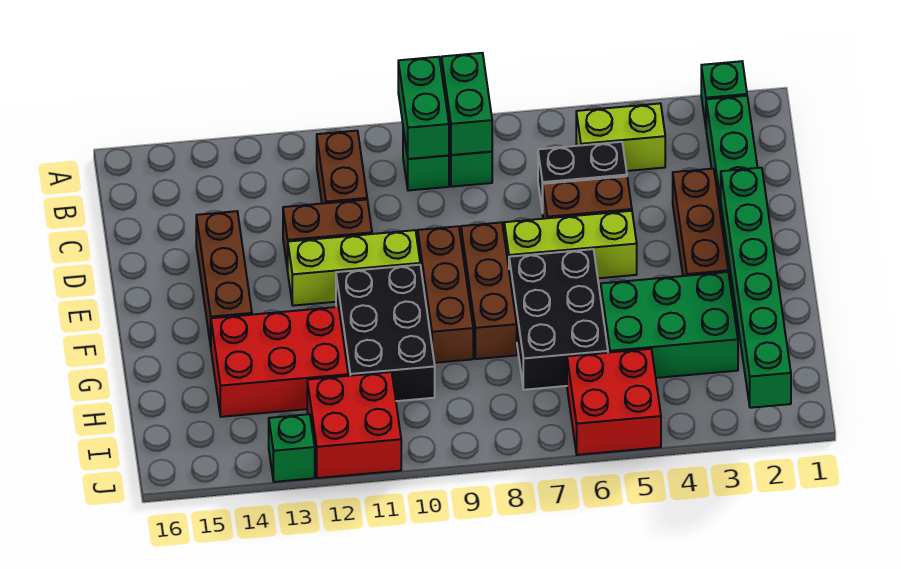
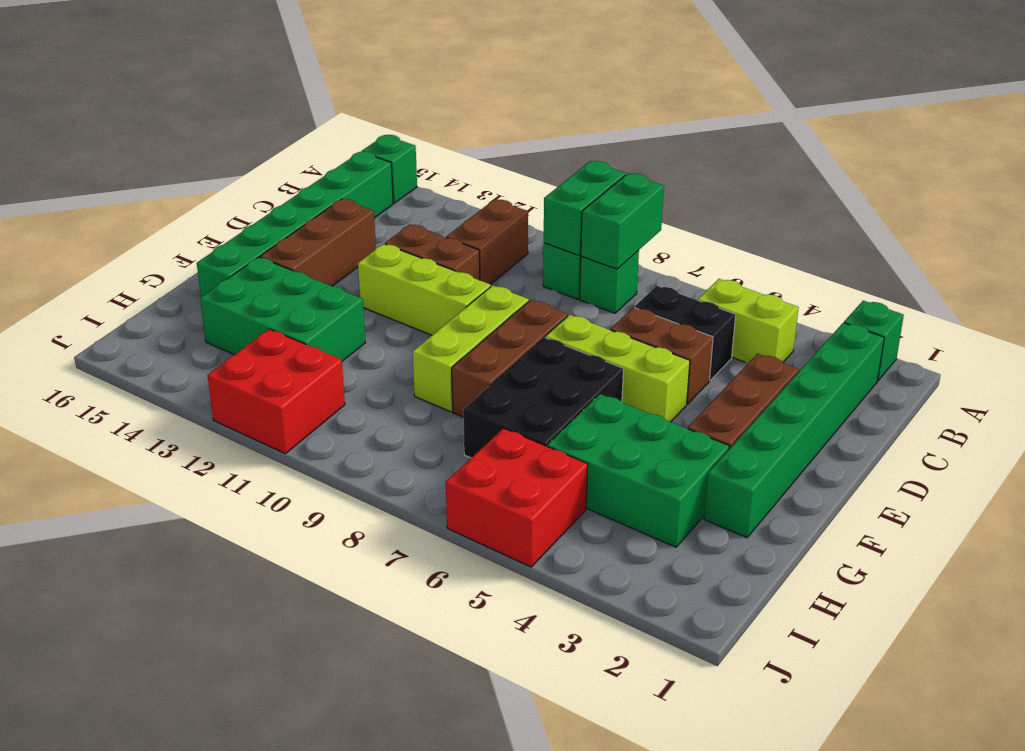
green 1x6 brick [721,168,791,408] -> green 1x6 brick moved to [197,152,393,297]
brown 1x3 brick [418,226,473,363] -> lime 1x3 brick [413,285,529,412]
black 2x3 brick [336,265,435,401] -> none
red 2x3 brick [211,307,348,417] -> green 2x3 brick [200,257,365,361]
green 1x1 brick [269,414,315,482] -> green 1x1 brick moved to [362,135,417,203]

